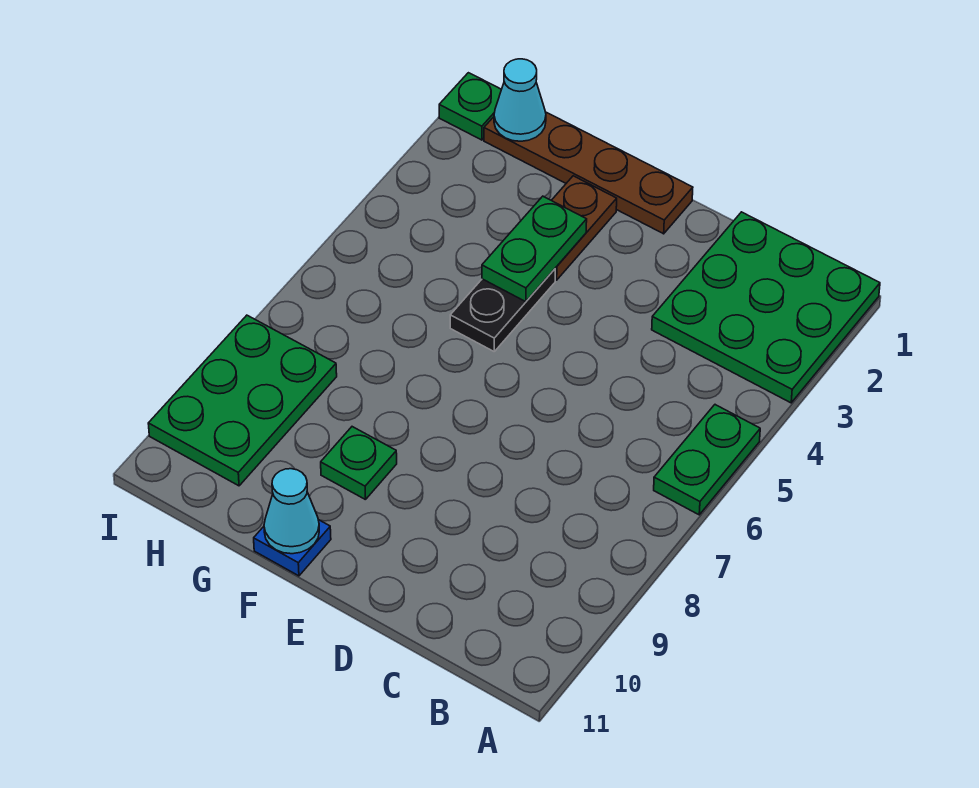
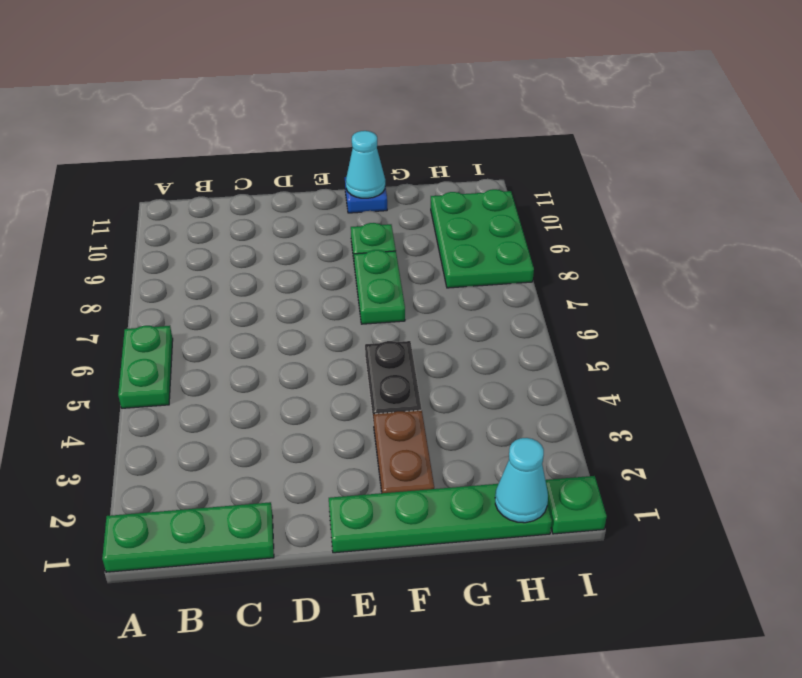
green 3x3 plate [652,212,880,403] -> green 1x3 plate [102,502,274,572]
brown 1x4 plate [484,112,693,234] -> green 1x4 plate [329,484,552,553]
green 1x2 plate [482,196,587,302] -> green 1x2 plate moved to [354,250,405,324]

